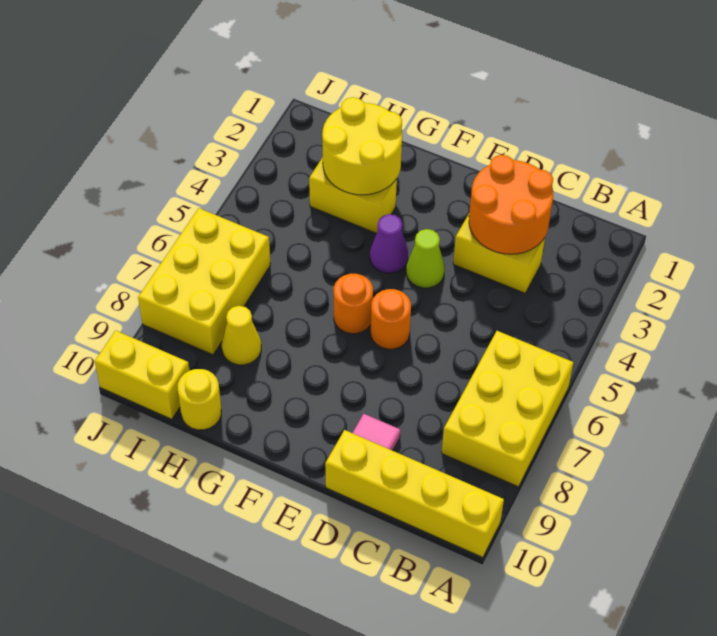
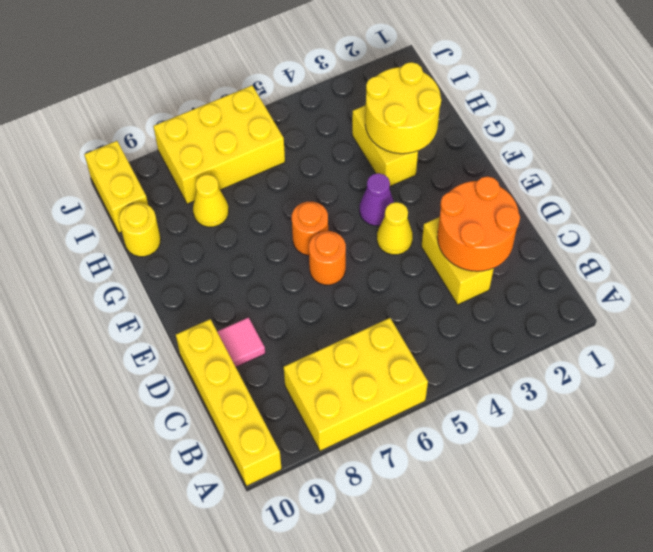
lime 1x1 cone [406,229,445,288] -> yellow 1x1 cone [377,202,413,255]

